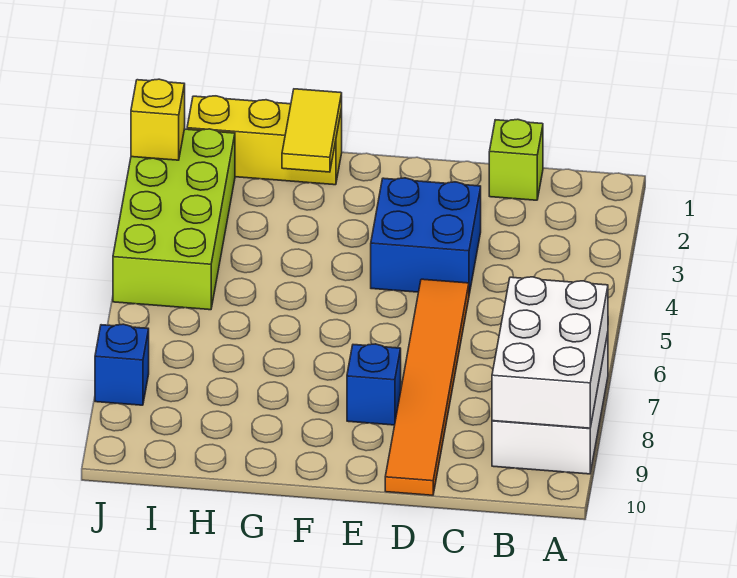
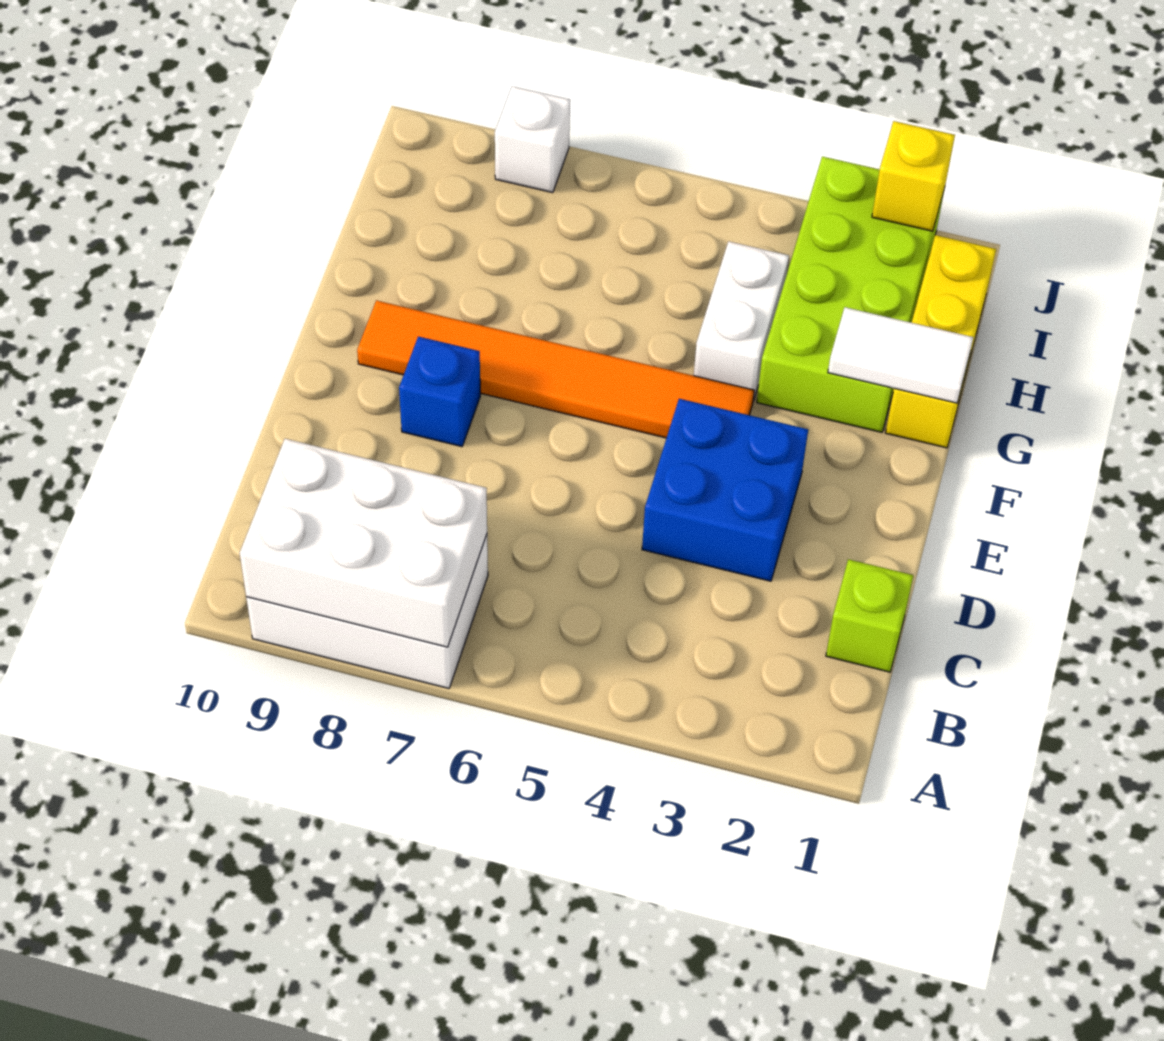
orange 1x6 tile [385,279,469,495] -> orange 1x6 tile moved to [357,300,754,438]
yellow 1x2 tile [282,89,342,172] -> white 1x2 tile [828,307,973,403]
none -> white 1x2 brick [694,241,789,401]
lime 2x4 brick [113,129,235,310] -> lime 2x4 brick turned to [757,157,945,432]
blue 1x1 brick [95,324,149,405] -> white 1x1 brick [495,86,570,193]

